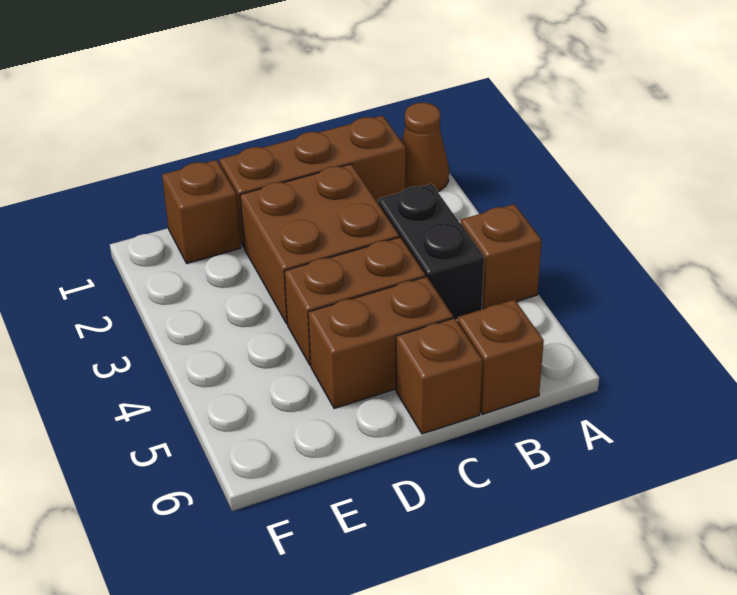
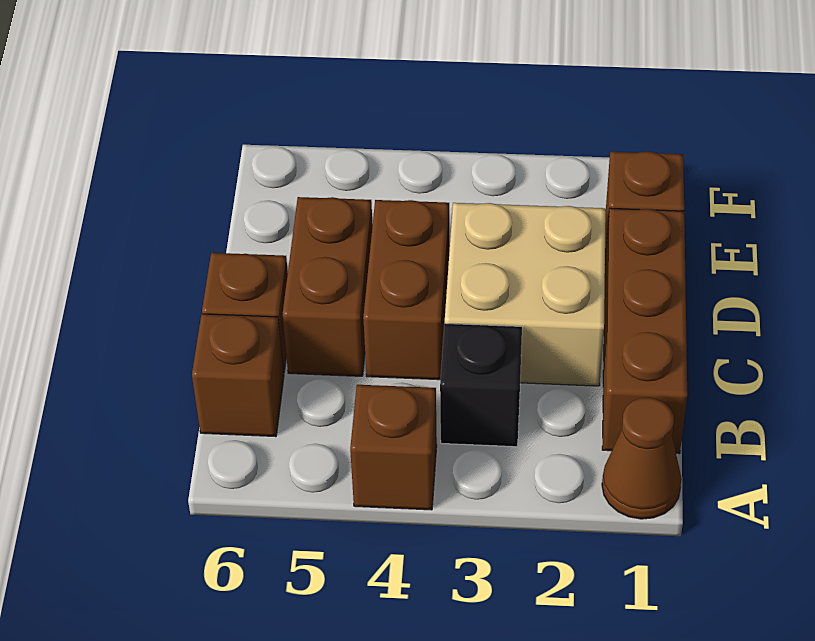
black 1x2 brick [378,184,484,320] -> black 1x1 brick [440,323,522,447]
brown 2x2 brick [240,164,399,324] -> tan 2x2 brick [445,203,606,386]

